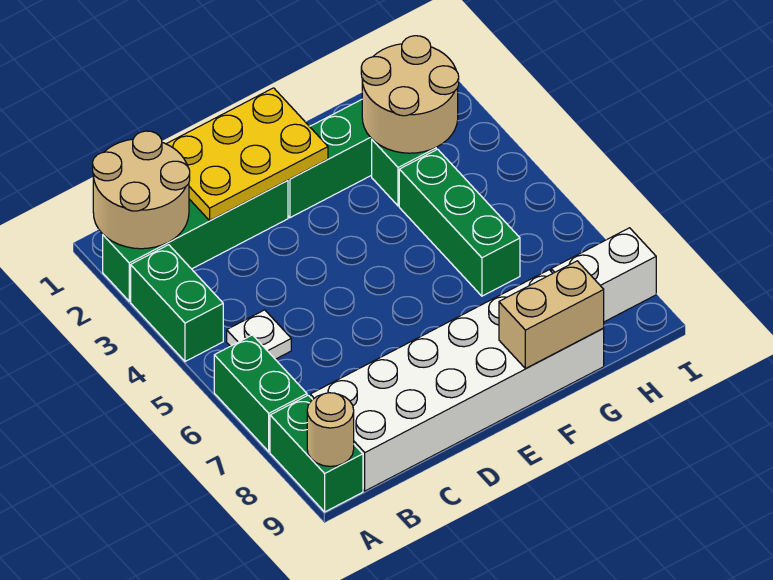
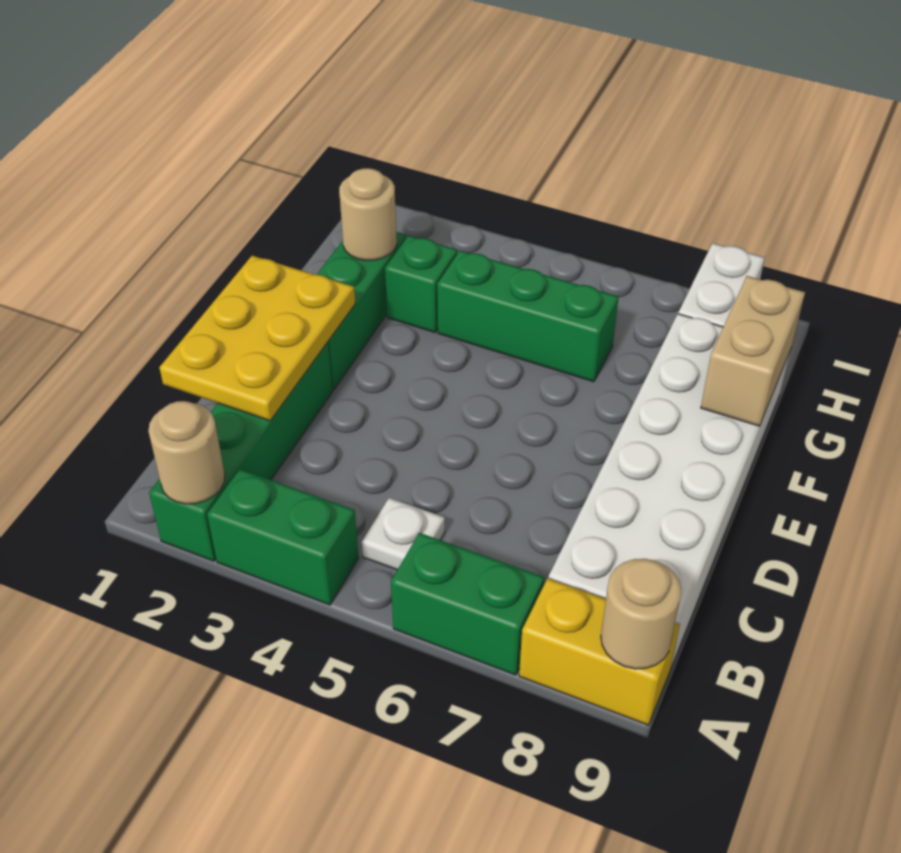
tan 2x2 round brick [93,131,190,249] -> tan 1x1 round brick [148,401,225,504]
green 1x2 brick [270,395,363,512] -> yellow 1x2 brick [519,578,680,725]
tan 2x2 round brick [361,36,459,153] -> tan 1x1 round brick [339,168,397,261]

